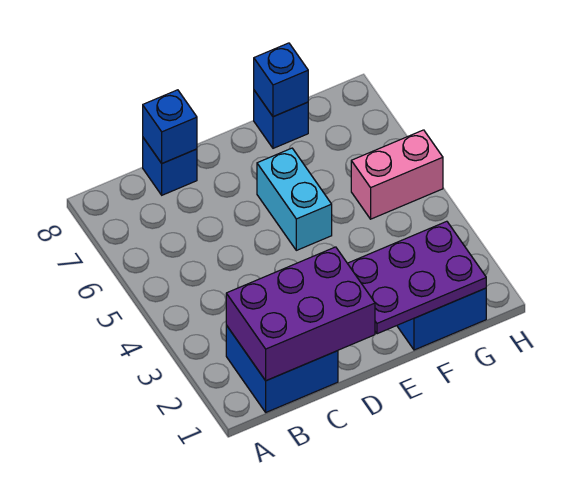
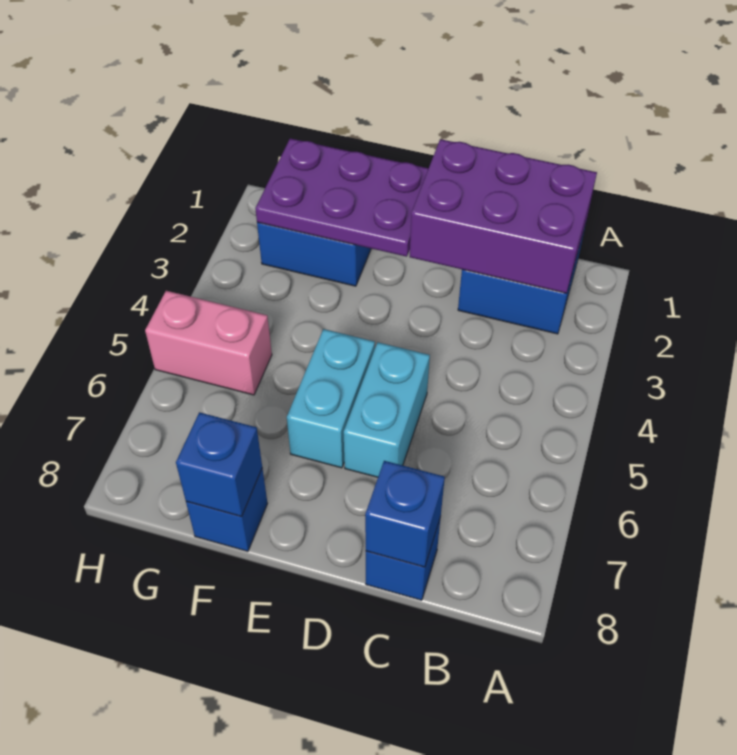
none -> cyan 1x2 brick [344,342,430,477]

